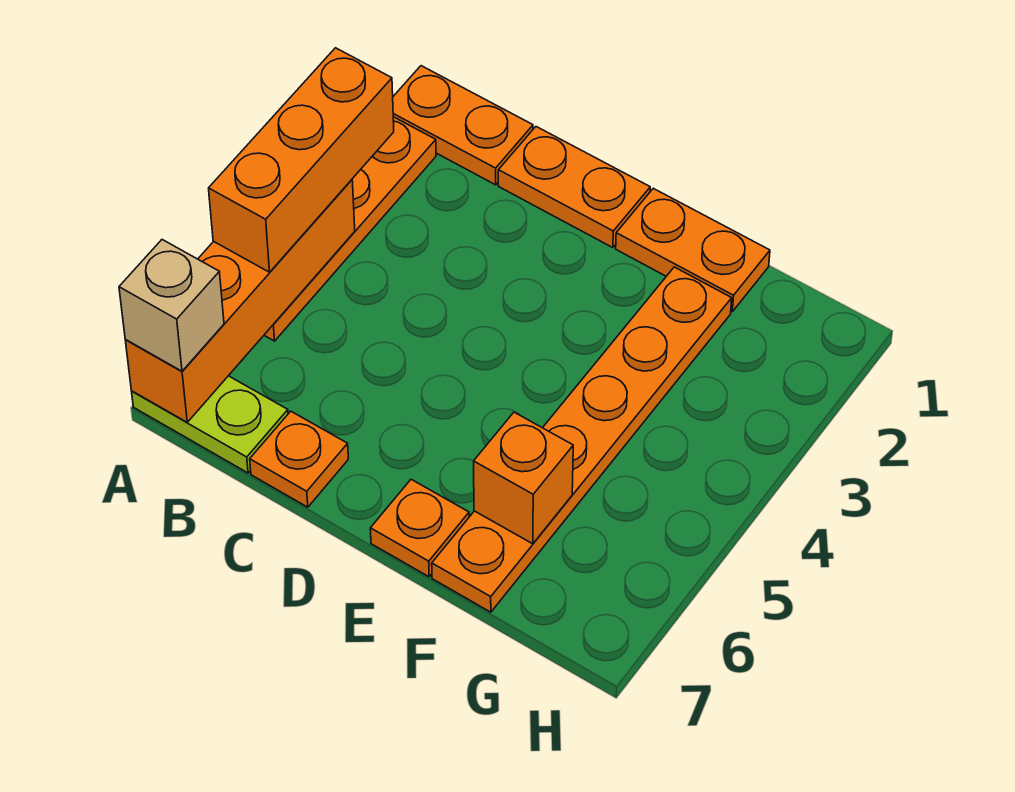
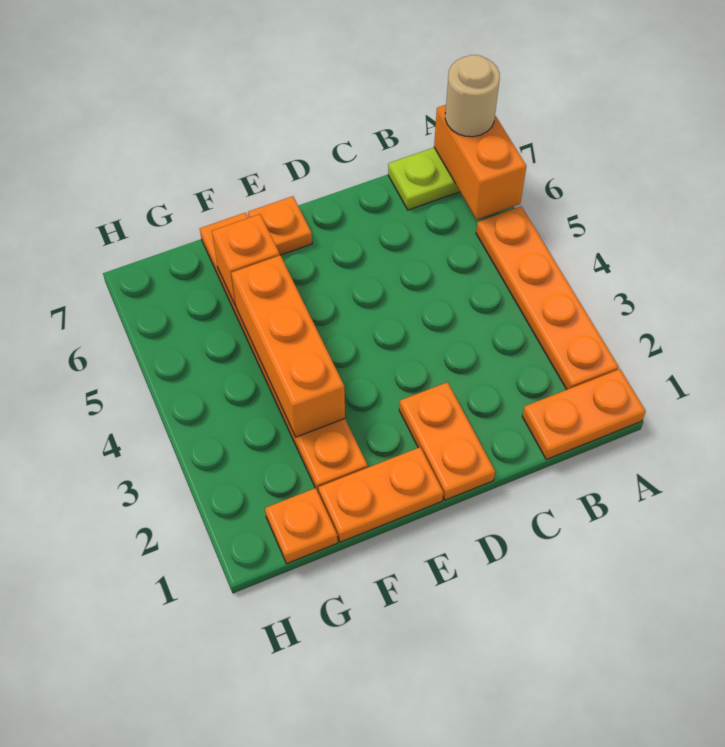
orange 1x3 brick [209,48,394,272] -> orange 1x3 brick moved to [231,255,345,437]
orange 1x4 brick [125,180,355,422] -> orange 1x2 brick [434,105,526,219]
tan 1x1 brick [119,240,224,371] -> tan 1x1 round brick [445,55,500,137]
orange 1x2 plate [498,127,650,248] -> orange 1x2 plate turned to [399,382,495,500]
orange 1x1 plate [250,411,348,507] -> orange 1x1 plate moved to [265,488,338,564]

